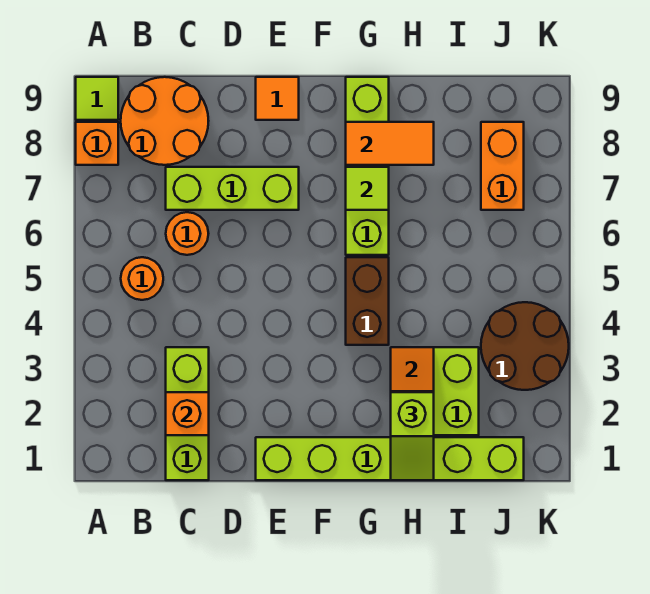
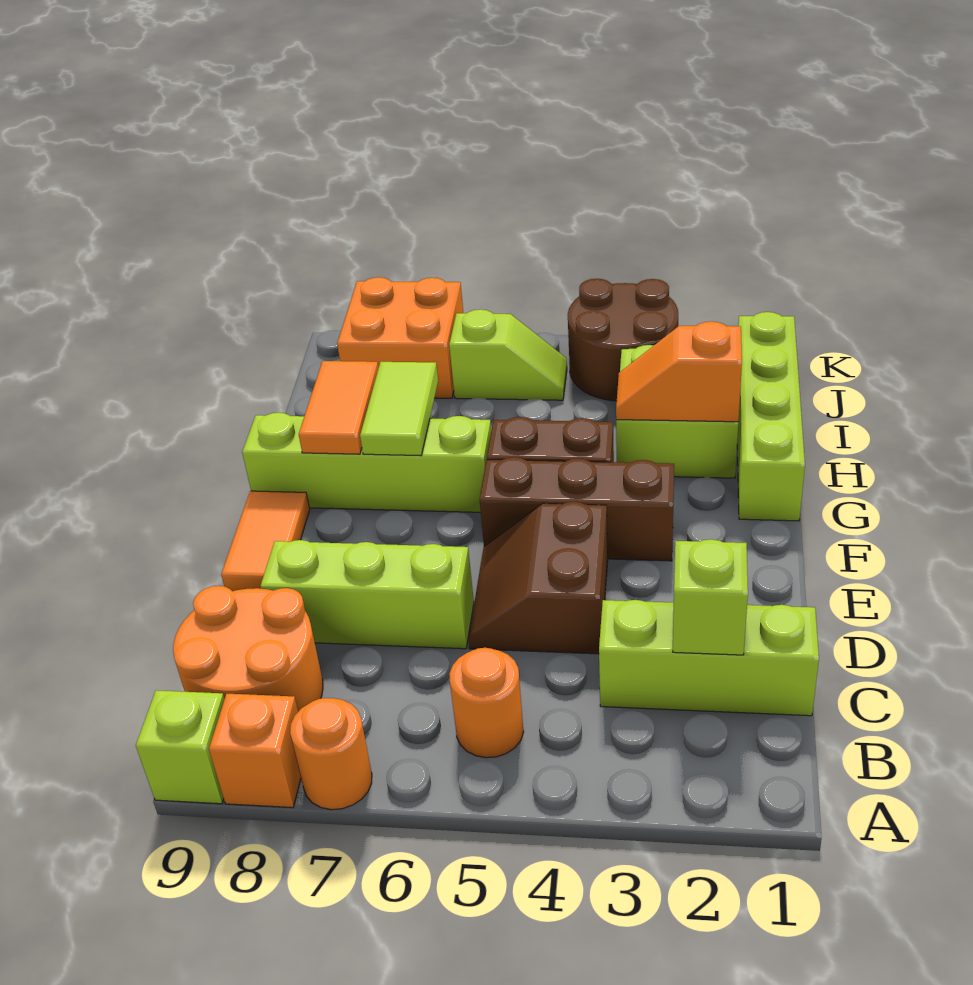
lime 1x1 tile [76,77,118,120] -> lime 1x1 brick [136,690,225,804]
orange 1x1 brick [166,392,209,435] -> lime 1x1 brick [673,539,748,655]
orange 1x1 round brick [166,212,209,255] -> orange 1x1 round brick moved to [290,698,372,810]
lime 1x3 brick [166,167,299,210] -> lime 1x3 brick turned to [260,540,474,649]
none -> brown 2x2 slope [469,502,608,654]
lime 1x6 brick [256,437,524,480] -> lime 1x4 brick [737,312,805,521]
orange 1x1 tile [256,77,299,120] -> orange 1x2 tile [221,491,310,591]
none -> brown 1x3 brick [480,457,674,561]
lime 1x1 tile [346,167,389,210] -> lime 1x2 tile [360,362,438,456]
lime 1x2 slope [391,392,434,480] -> lime 1x2 slope moved to [449,309,567,400]
orange 1x2 brick [481,122,524,210] -> orange 2x2 brick [337,277,463,398]

